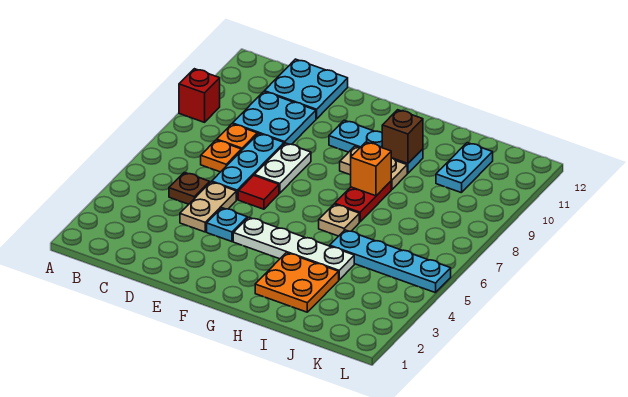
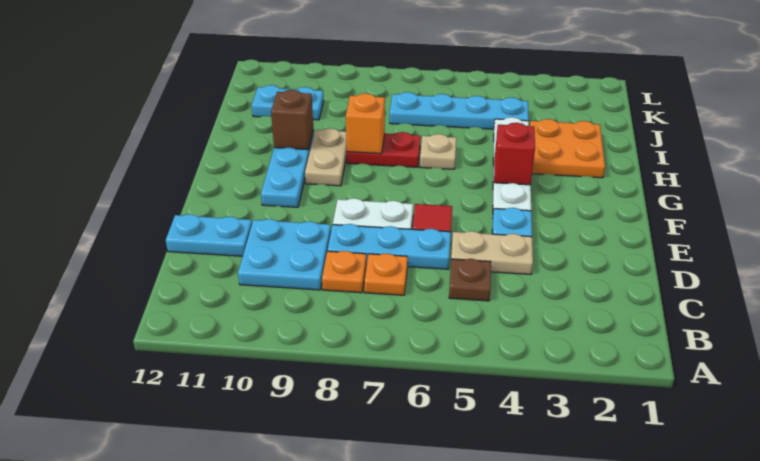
red 1x1 brick [179,69,220,122] -> red 1x1 brick moved to [494,123,535,185]
cyan 2x2 plate [264,59,348,119] -> cyan 1x2 plate [166,214,252,256]
cyan 1x4 plate [330,230,451,293] -> cyan 1x4 plate turned to [390,92,529,129]

